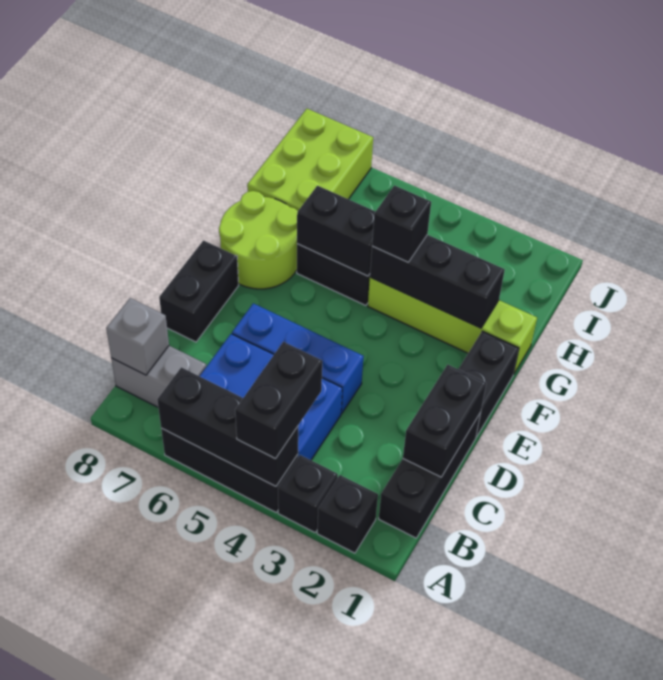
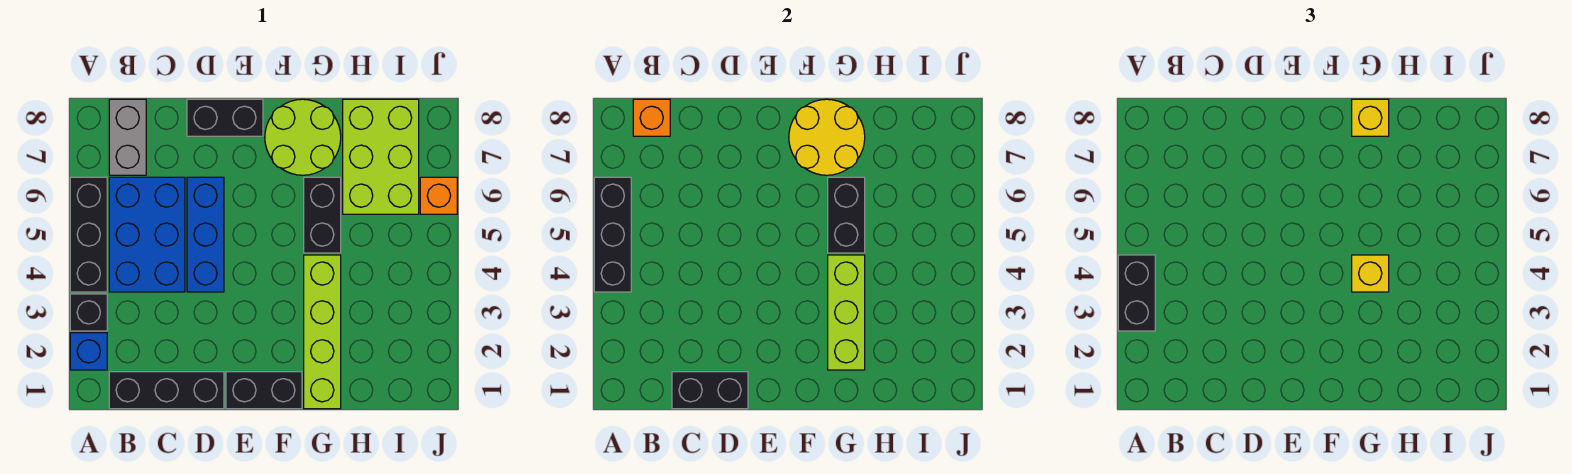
black 1x1 brick [317,475,378,553] -> blue 1x1 brick [70,333,107,370]
black 1x2 brick [235,342,322,459] -> black 1x2 brick turned to [1118,255,1155,331]
grey 1x1 brick [106,298,169,375] -> orange 1x1 brick [633,99,670,136]
none -> yellow 2x2 round brick [789,99,865,175]
black 1x3 brick [370,235,505,328] -> lime 1x3 brick [828,255,865,370]
black 1x1 brick [372,185,431,262] -> yellow 1x1 brick [1352,255,1389,292]
none -> yellow 1x1 brick [1352,99,1389,136]
lime 2x3 brick [247,109,373,211] -> lime 2x3 brick turned to [343,99,419,214]
none -> orange 1x1 brick [420,177,457,214]

